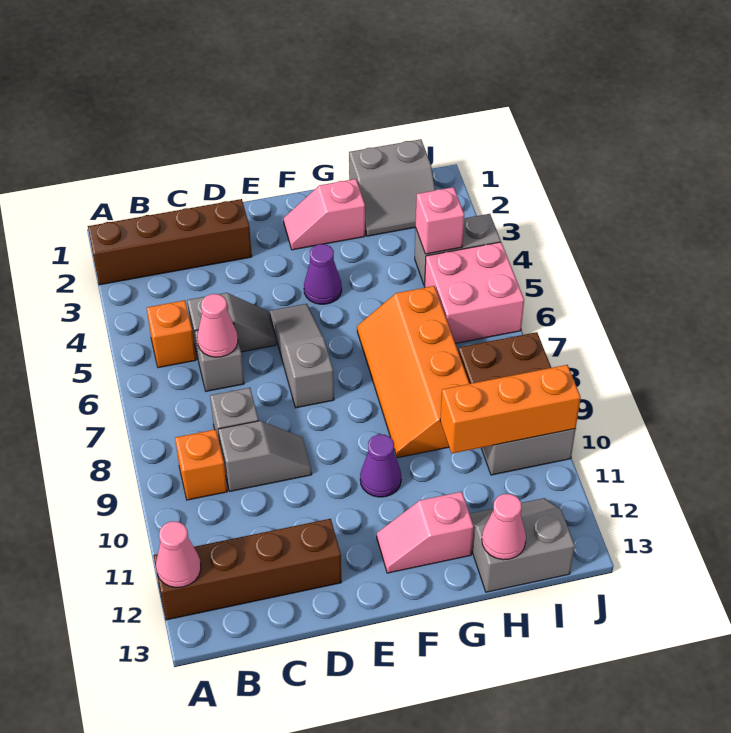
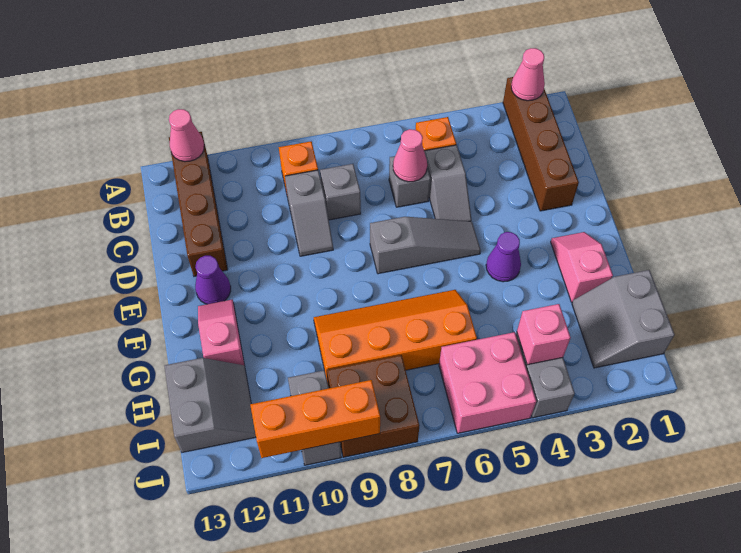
purple 1x1 cone [360,434,401,497] -> purple 1x1 cone moved to [195,256,231,304]
orange 1x3 brick [440,365,581,453] -> orange 1x3 brick turned to [250,380,380,458]
pink 1x1 cone [482,494,526,560] -> pink 1x1 cone moved to [511,48,545,101]

